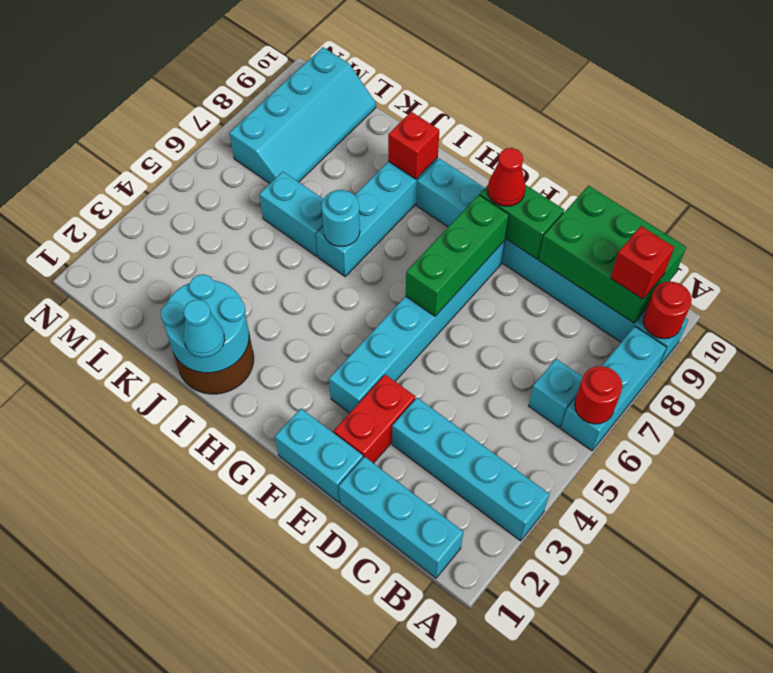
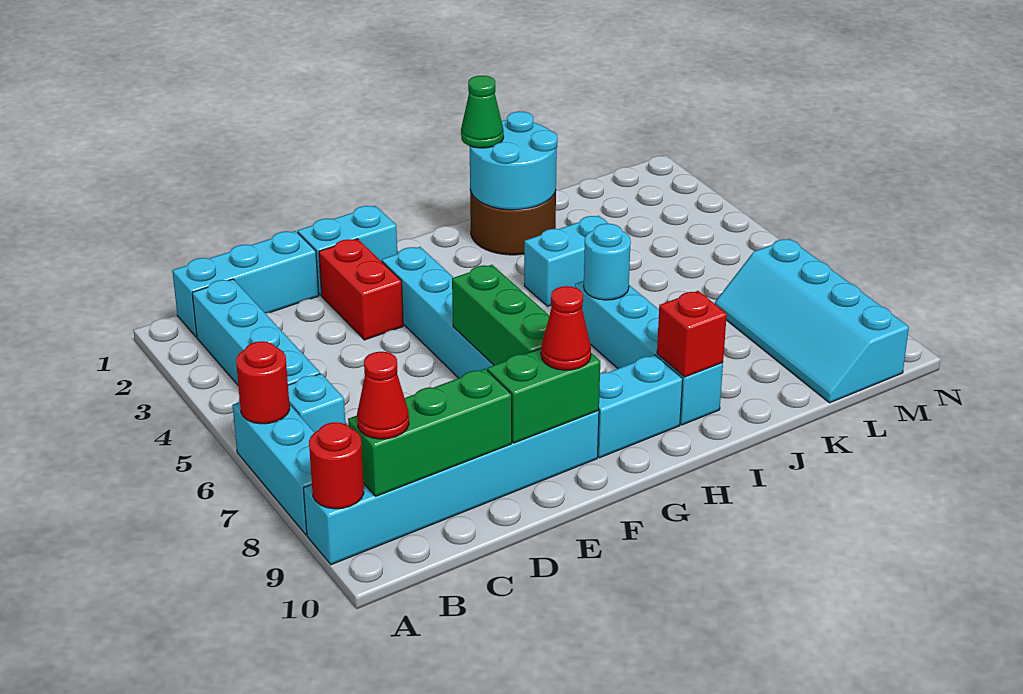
cyan 1x4 brick [392,398,549,541] -> cyan 1x4 brick turned to [192,279,320,385]
green 2x3 brick [539,186,686,323] -> green 1x3 brick [348,369,512,496]
red 1x1 brick [611,226,674,299] -> red 1x1 cone [357,352,409,439]
cyan 1x1 cone [184,300,225,358] -> green 1x1 cone [461,76,504,148]
cyan 1x2 brick [259,172,323,257] -> cyan 1x2 brick moved to [524,216,609,306]

